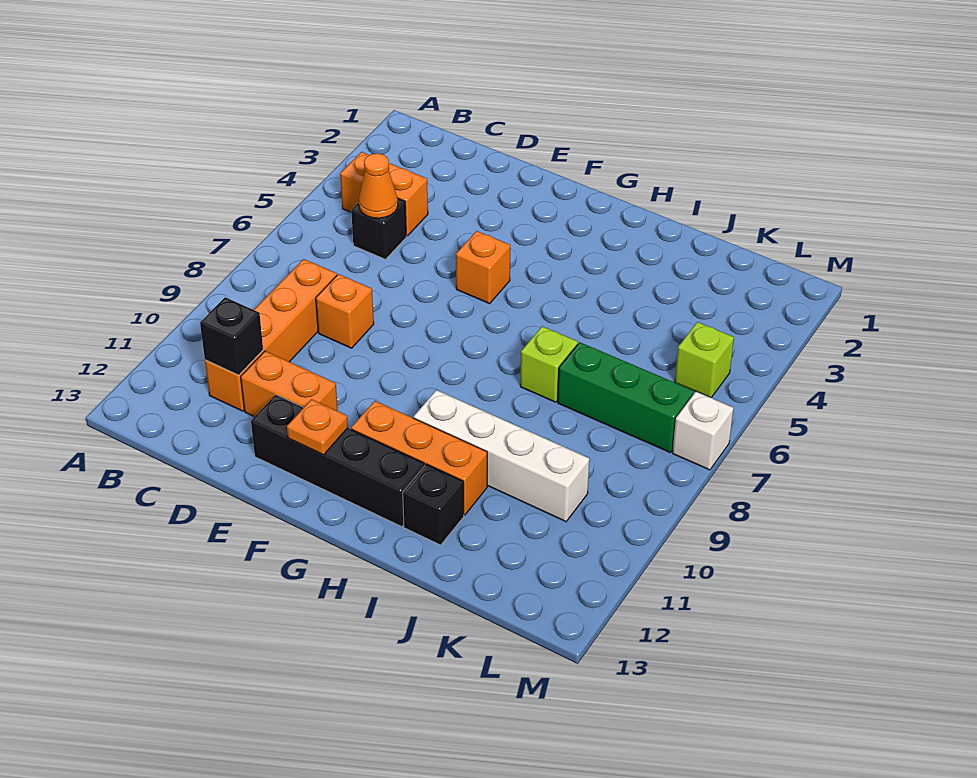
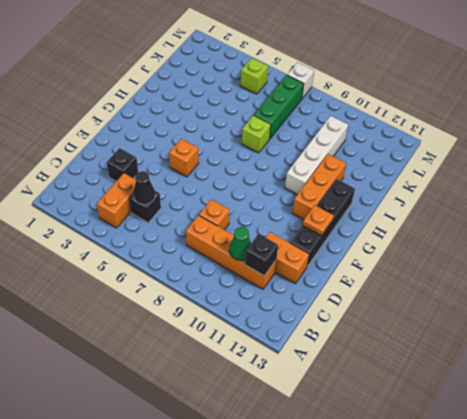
orange 1x1 cone [359,153,398,218] -> black 1x1 cone [133,171,155,205]
none -> green 1x1 cone [229,227,251,260]
orange 1x2 brick [241,351,338,417] -> orange 1x2 brick turned to [266,232,309,284]
black 1x1 brick [403,464,464,545] -> black 1x1 brick moved to [107,148,138,181]

